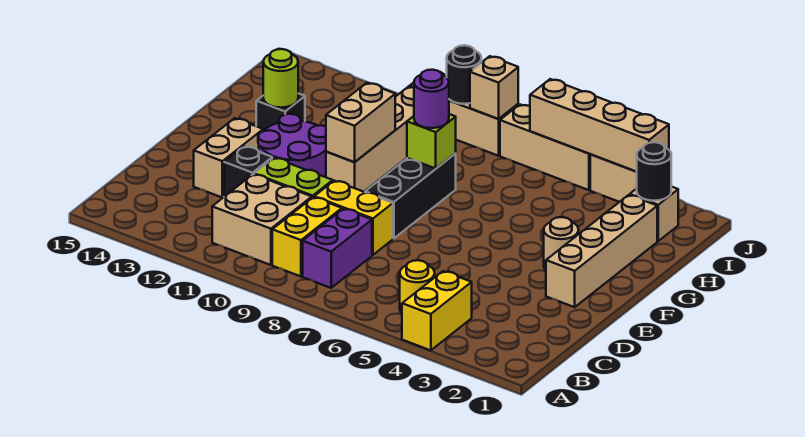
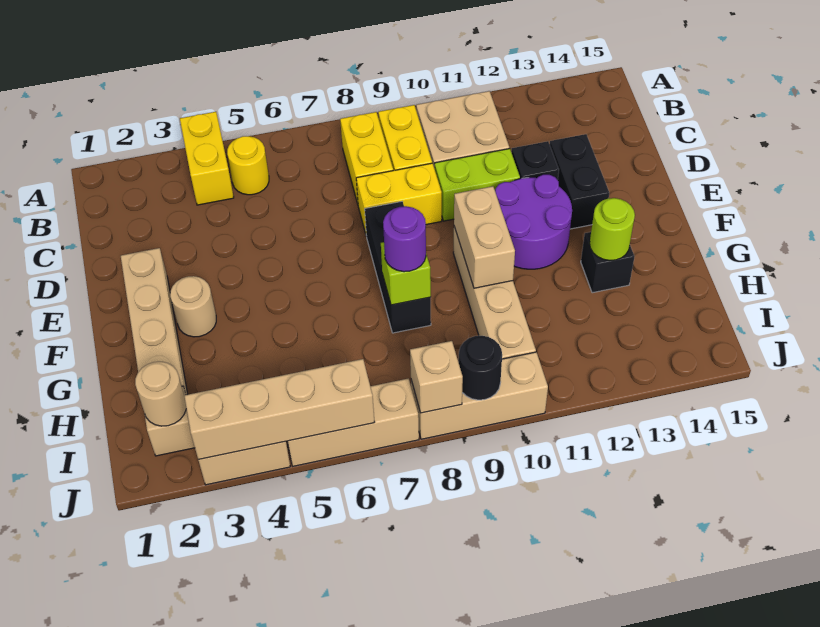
purple 1x2 brick [303,209,372,288] -> yellow 1x2 brick [340,112,393,204]
tan 1x2 brick [194,118,263,197] -> black 1x2 brick [550,134,609,229]
black 1x1 round brick [637,142,671,201] -> tan 1x1 round brick [135,362,186,426]

